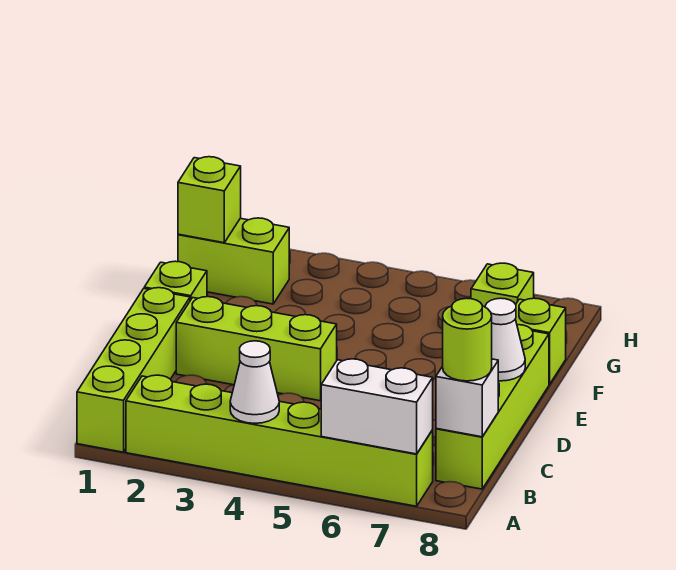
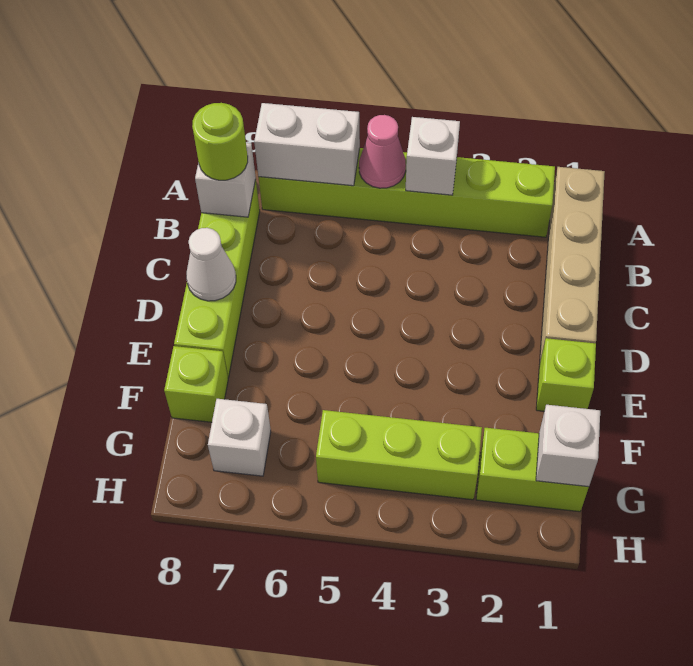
lime 1x4 brick [77,288,190,452] -> tan 1x4 brick [540,167,605,361]
white 1x1 cone [230,341,279,423] -> white 1x1 brick [406,117,460,195]
none -> pink 1x1 cone [359,115,406,188]
lime 1x3 brick [176,297,337,401] -> lime 1x3 brick moved to [316,410,482,500]
lime 1x1 brick [178,157,241,243] -> white 1x1 brick [536,405,600,487]
lime 1x1 brick [471,263,534,307] -> white 1x1 brick [208,399,271,476]

